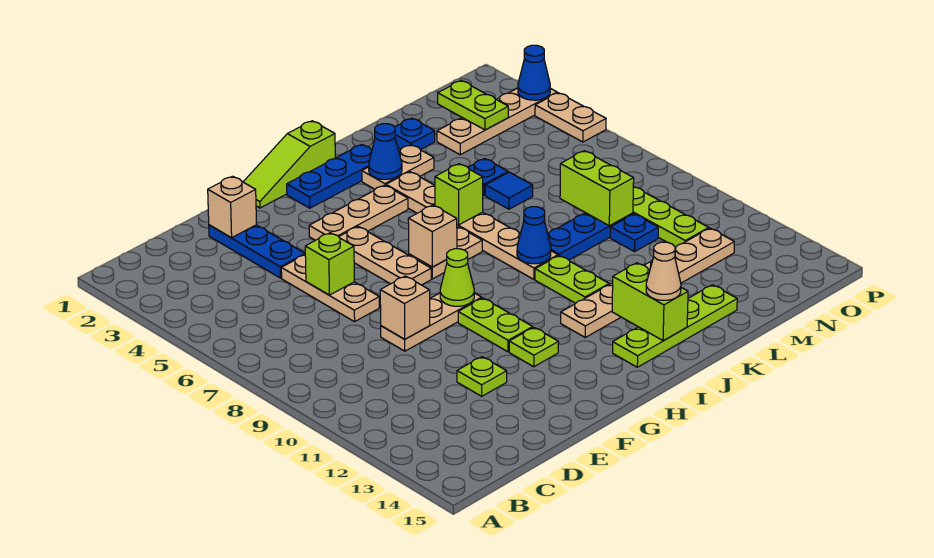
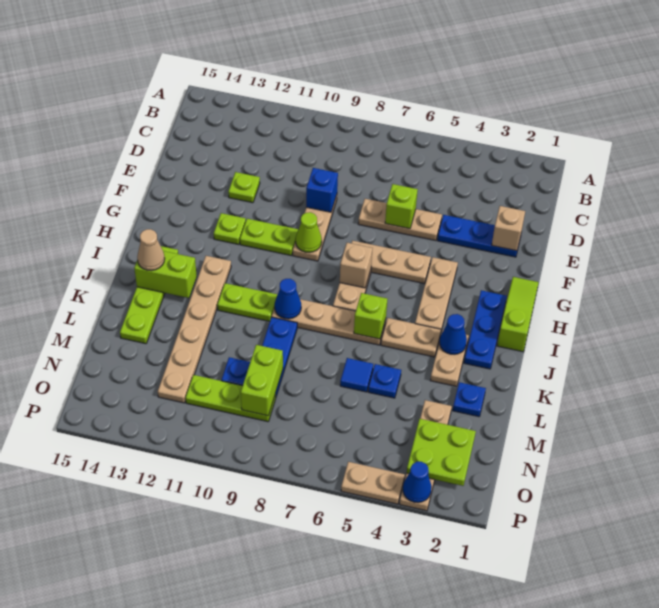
tan 1x1 brick [380,276,430,339] -> blue 1x1 brick [306,168,338,212]
lime 1x2 brick [560,151,634,226] -> lime 1x2 brick turned to [241,345,283,416]
lime 1x2 plate [438,81,508,130] -> lime 2x2 plate [407,419,476,486]

